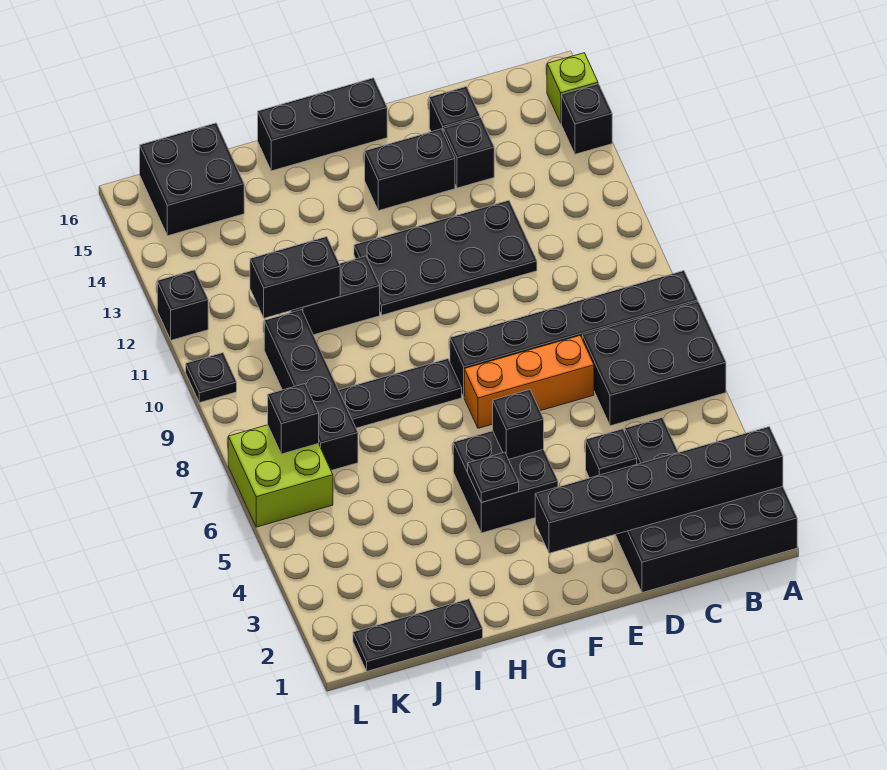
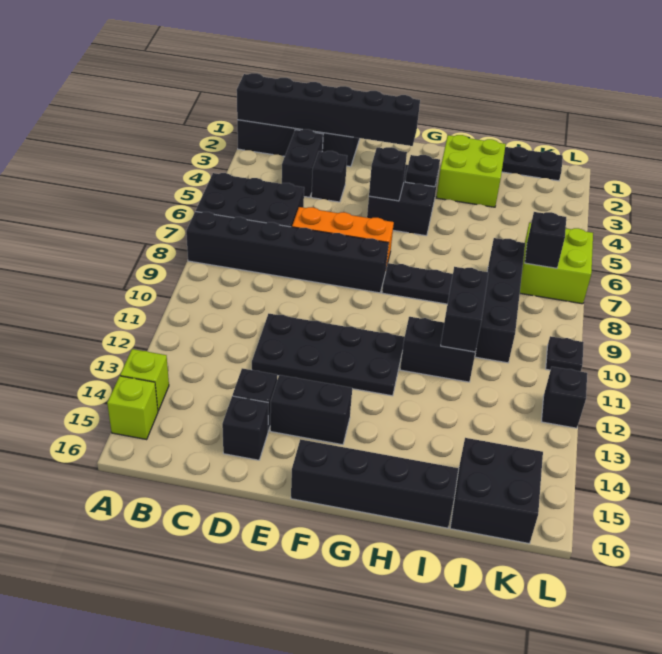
black 1x1 brick [561,84,612,154] -> lime 1x1 brick [120,349,169,411]
black 1x3 brick [258,78,387,171] -> black 1x4 brick [291,439,459,528]
none -> lime 2x2 brick [436,135,506,207]
black 1x2 brick [250,237,340,318] -> black 1x2 brick turned to [441,267,489,352]

